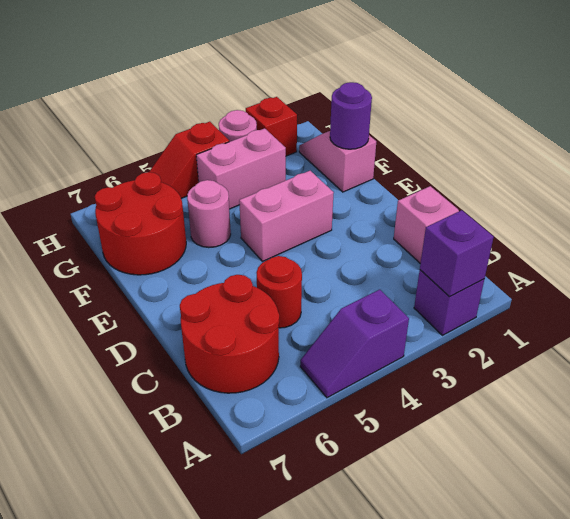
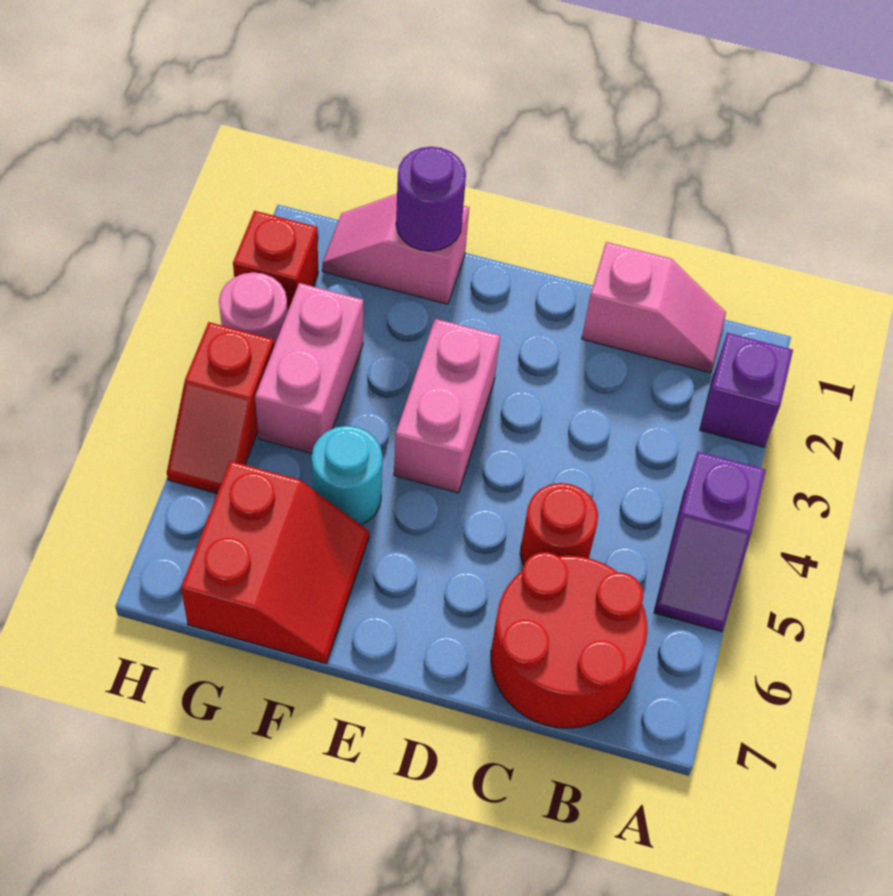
purple 1x1 brick [420,210,494,297] -> none
pink 1x1 round brick [187,180,231,248] -> cyan 1x1 round brick [312,426,382,525]
red 2x2 round brick [95,172,186,275] -> red 2x2 slope [181,461,369,664]

